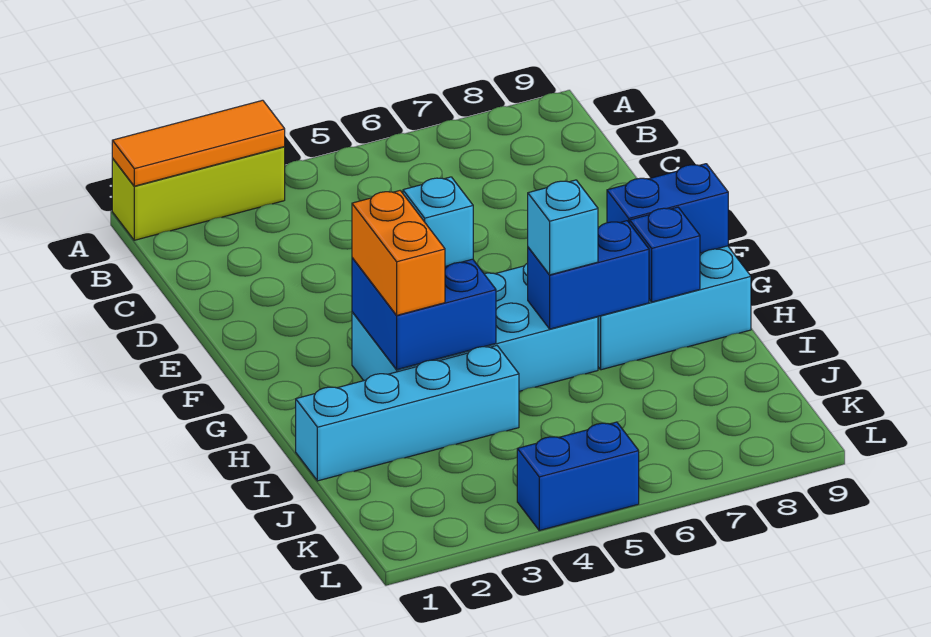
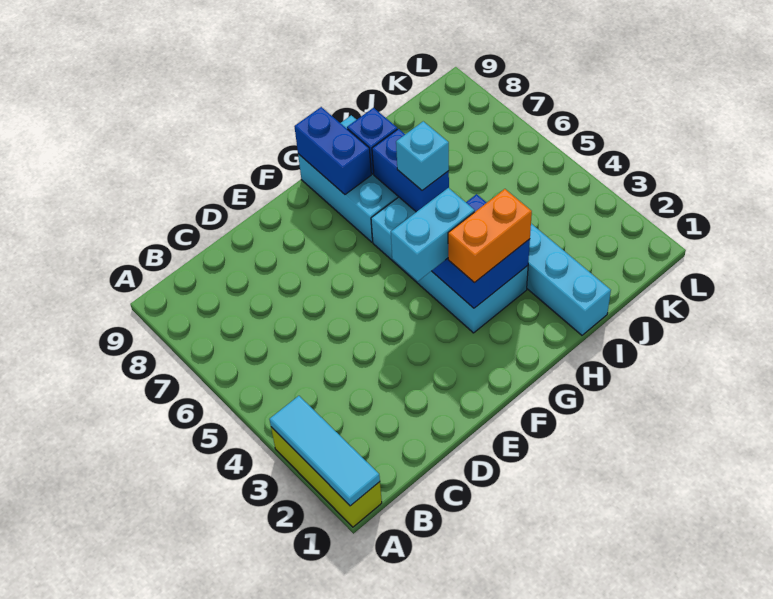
orange 1x3 tile [112,100,285,186] -> cyan 1x3 tile [269,396,380,506]
cyan 1x1 brick [403,177,473,266] -> cyan 1x2 brick [391,188,475,281]
blue 1x2 brick [517,422,639,530] -> none

